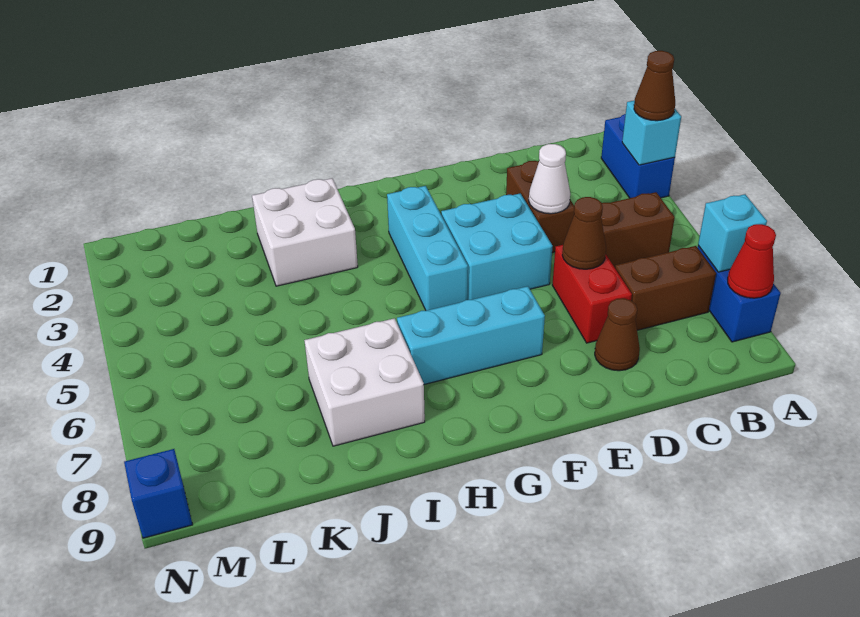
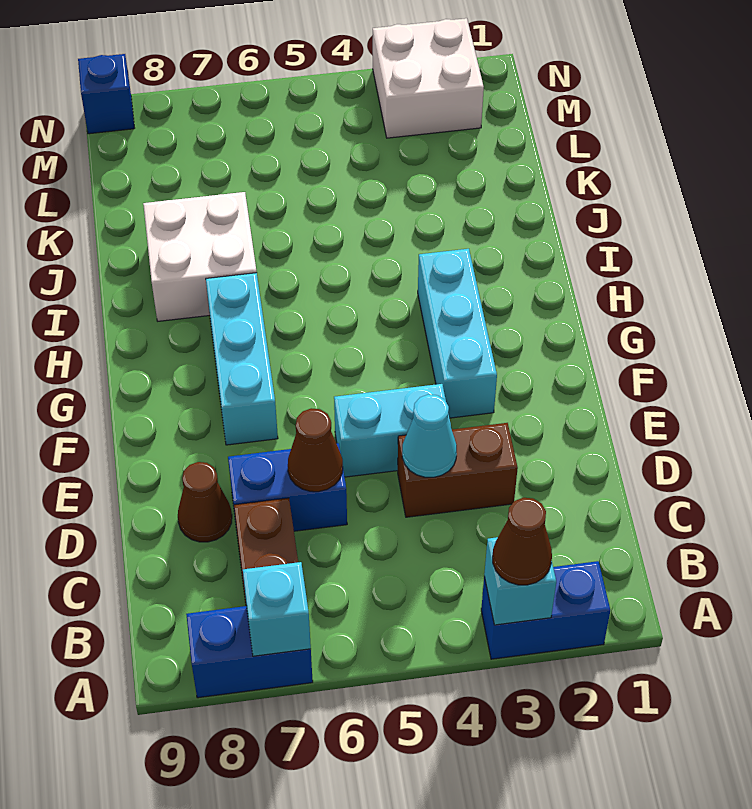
red 1x1 cone [728,224,776,298] -> none
brown 1x2 brick [601,192,675,267] -> none
white 1x1 cone [529,144,570,214] -> cyan 1x1 cone [402,394,457,477]
red 1x2 brick [552,245,632,343] -> blue 1x2 brick [228,443,347,531]
cyan 2x2 brick [441,193,553,300] -> cyan 1x2 brick [334,384,451,477]
cyan 1x3 brick [387,186,468,311] -> cyan 1x3 brick turned to [418,249,497,418]
white 2x2 brick [252,178,358,286] -> white 2x2 brick moved to [373,18,484,138]

